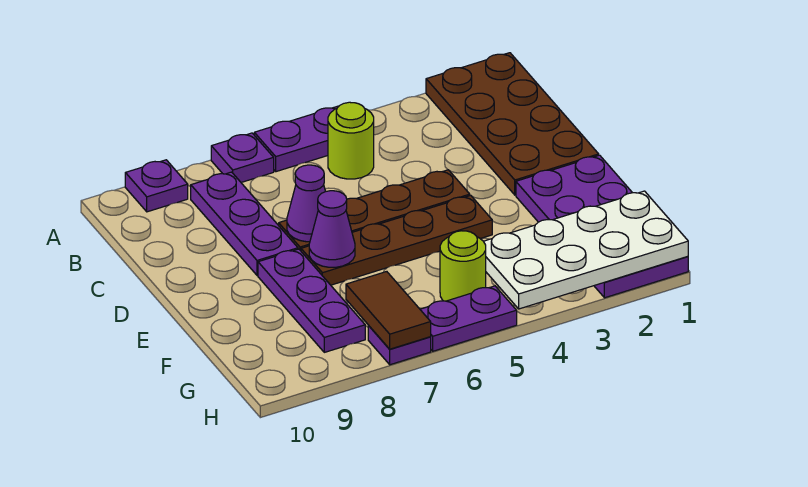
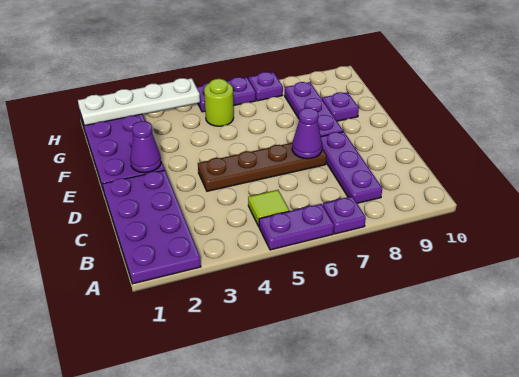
brown 2x4 plate [426,53,599,195] -> purple 2x4 plate [103,170,201,284]
purple 1x1 plate [125,160,188,212] -> purple 1x1 plate moved to [322,92,359,121]
lime 1x1 round brick [328,102,374,179] -> lime 1x1 tile [248,190,289,226]
brown 1x4 plate [301,196,492,285] -> none
purple 1x1 cone [309,191,355,267] -> purple 1x1 cone moved to [130,121,161,173]
white 2x4 plate [484,191,688,309] -> white 1x4 plate [78,78,200,126]
brown 1x2 tile [346,272,431,349] -> none

